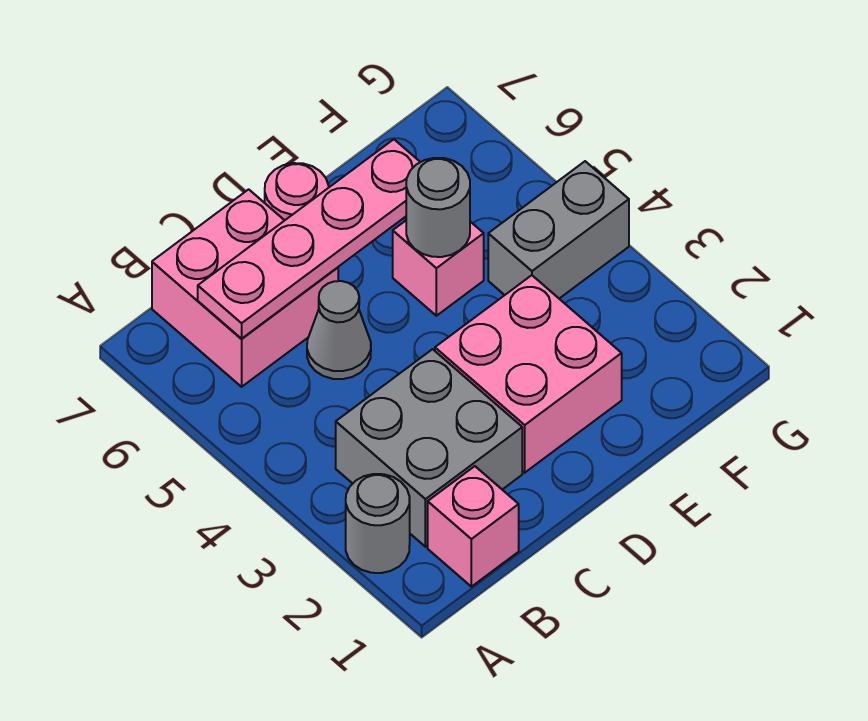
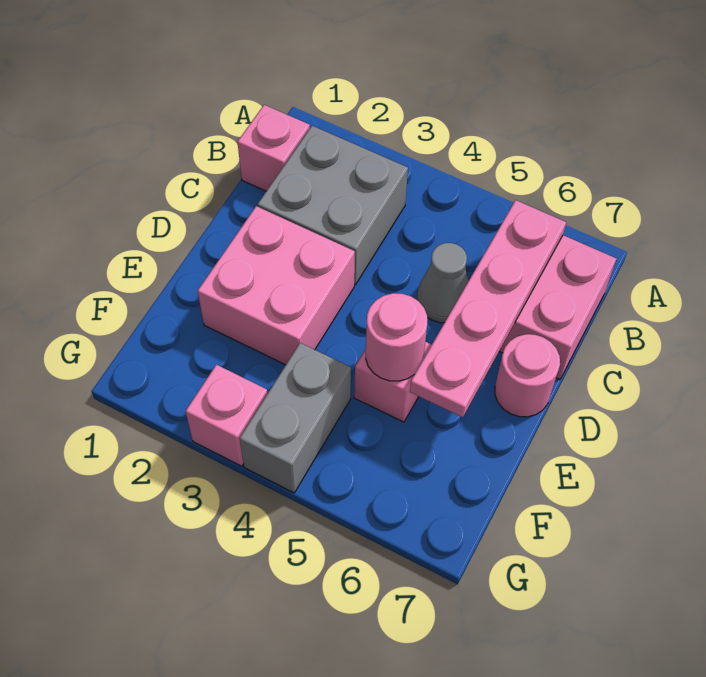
grey 1x1 round brick [346,474,410,573] -> none
grey 1x1 round brick [406,158,470,257] -> pink 1x1 round brick [366,293,427,381]
none -> pink 1x1 brick [186,365,268,466]

